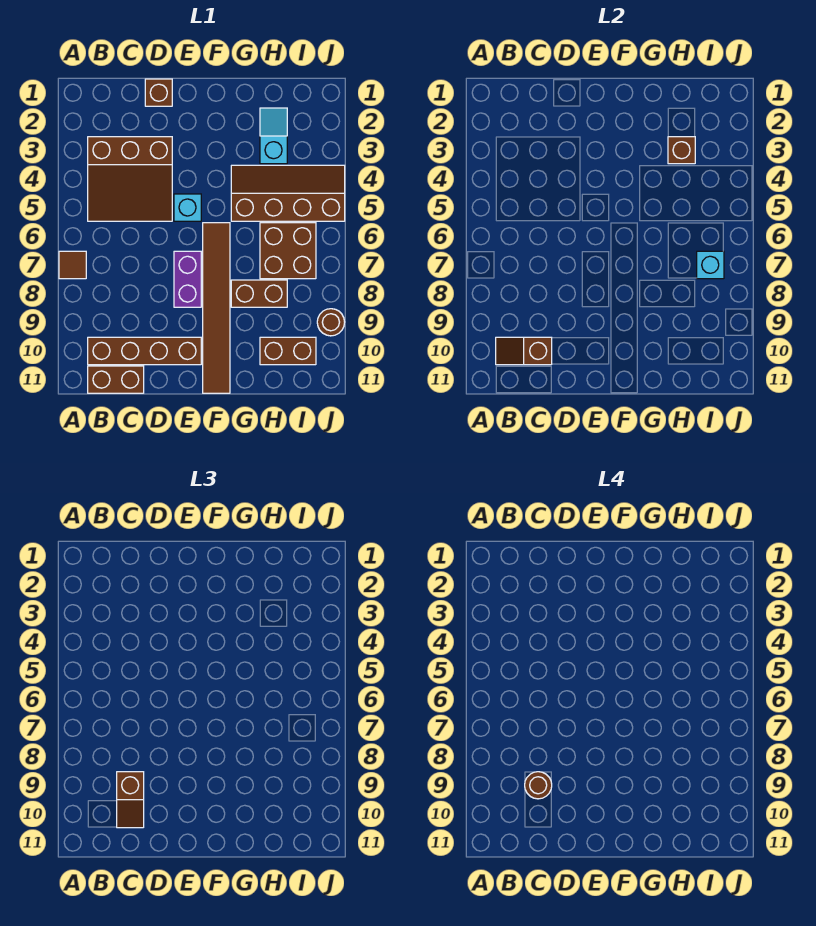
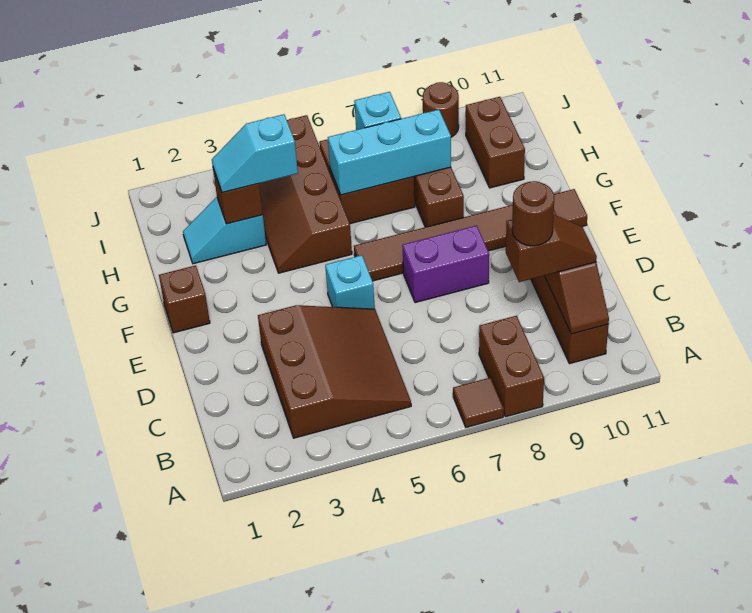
brown 1x2 brick [88,366,144,393] -> brown 1x2 brick moved to [479,316,544,417]
brown 1x1 brick [145,79,172,106] -> brown 1x1 brick moved to [159,265,210,333]
none -> cyan 1x2 slope [212,114,298,193]
none -> cyan 1x3 brick [328,110,451,195]

